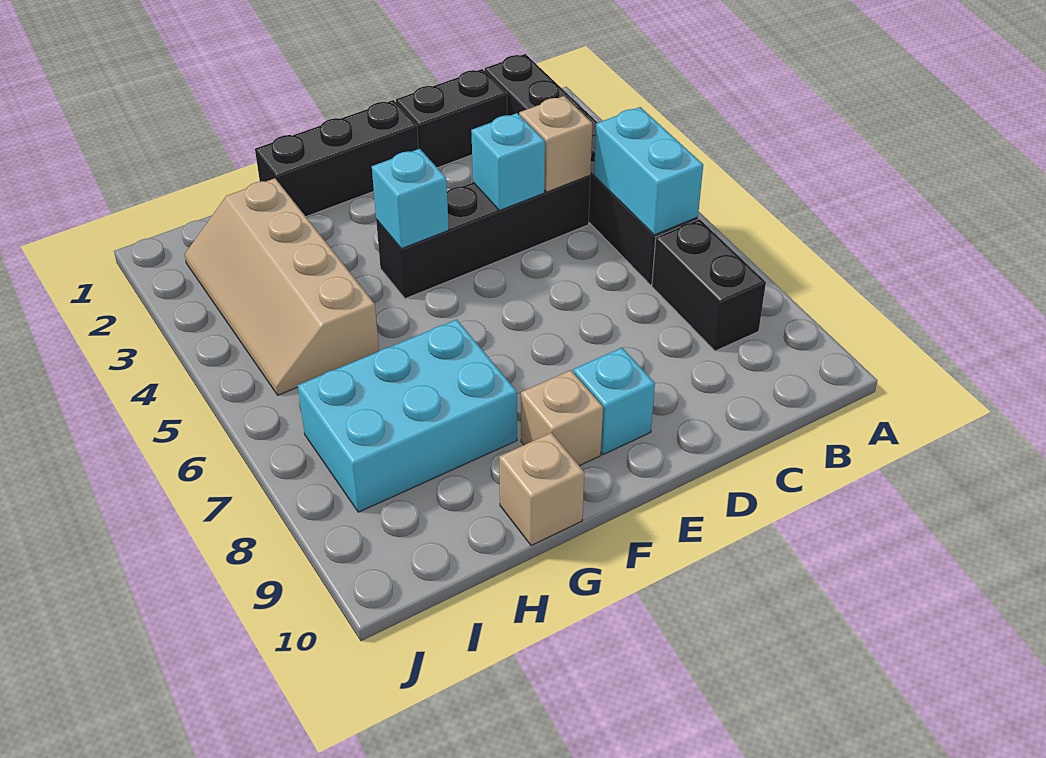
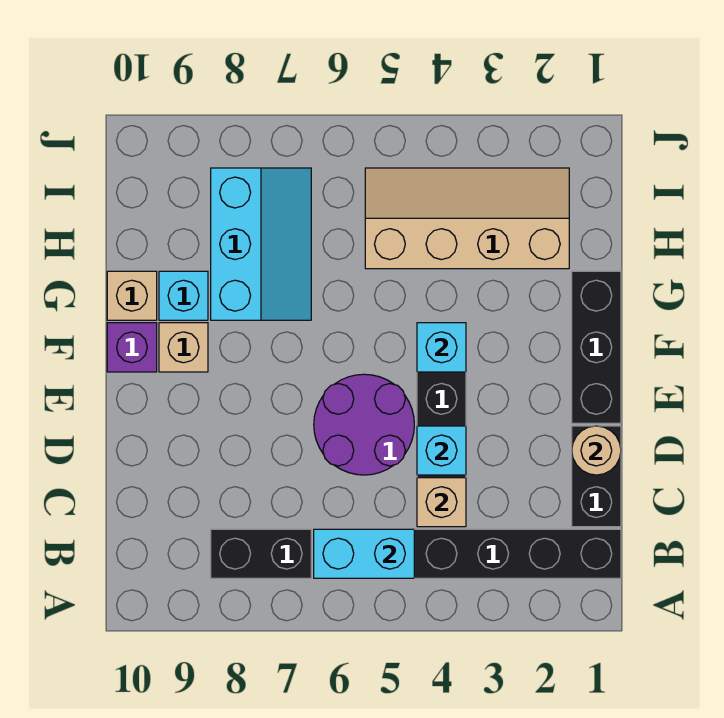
none -> tan 1x1 round brick [572,426,621,475]
none -> purple 2x2 round brick [314,374,414,475]
cyan 1x1 brick [573,348,655,455] -> cyan 1x1 brick moved to [159,271,208,320]
none -> purple 1x1 brick [107,323,157,372]
cyan 2x3 brick [298,319,517,512] -> cyan 2x3 slope [211,168,311,320]

